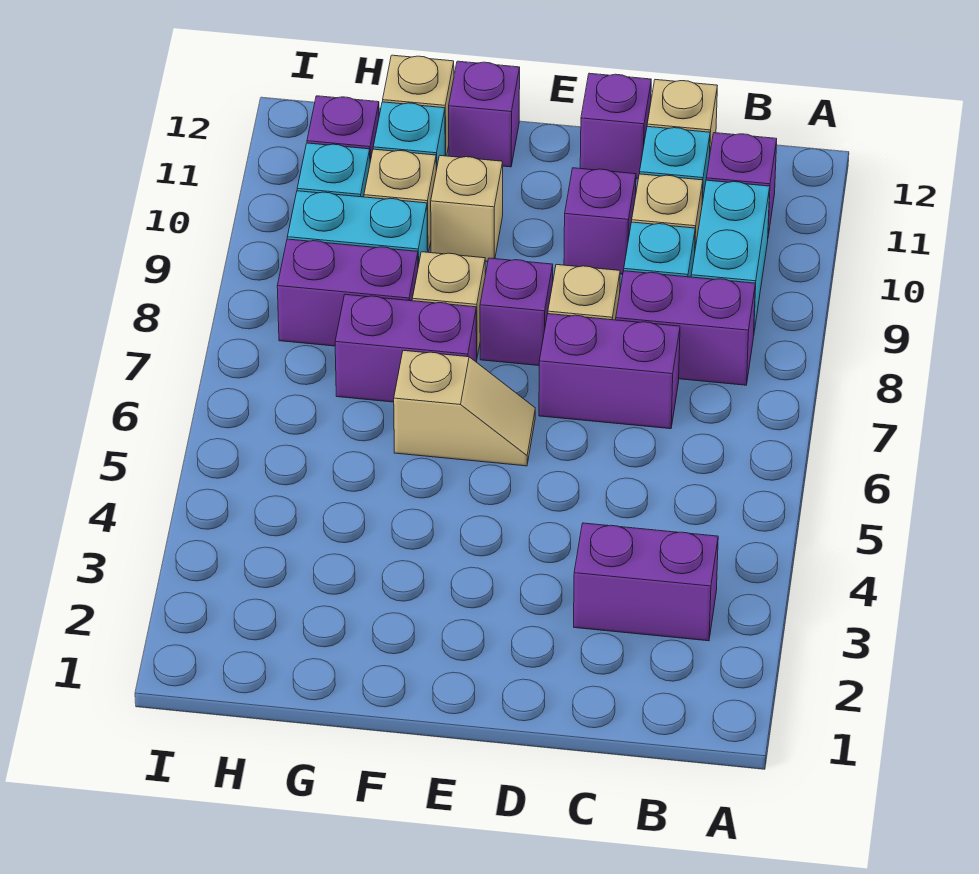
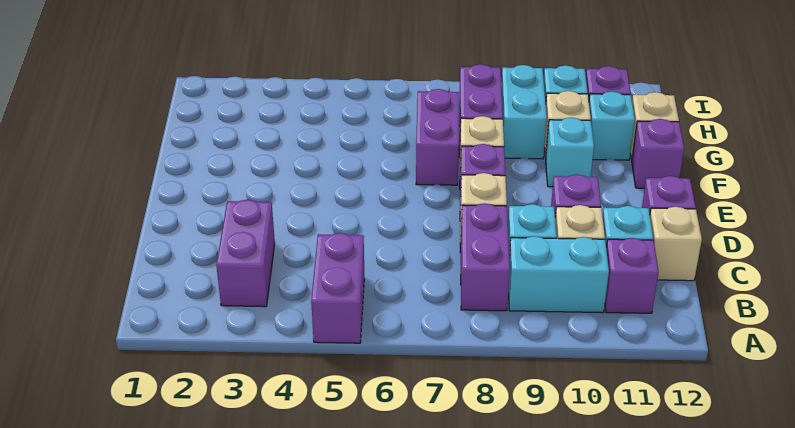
purple 1x2 brick [539,314,680,429] -> purple 1x2 brick moved to [311,233,364,343]
tan 1x2 slope [394,350,535,466] -> none
tan 1x1 brick [431,156,503,262] -> cyan 1x1 brick [545,118,594,187]

